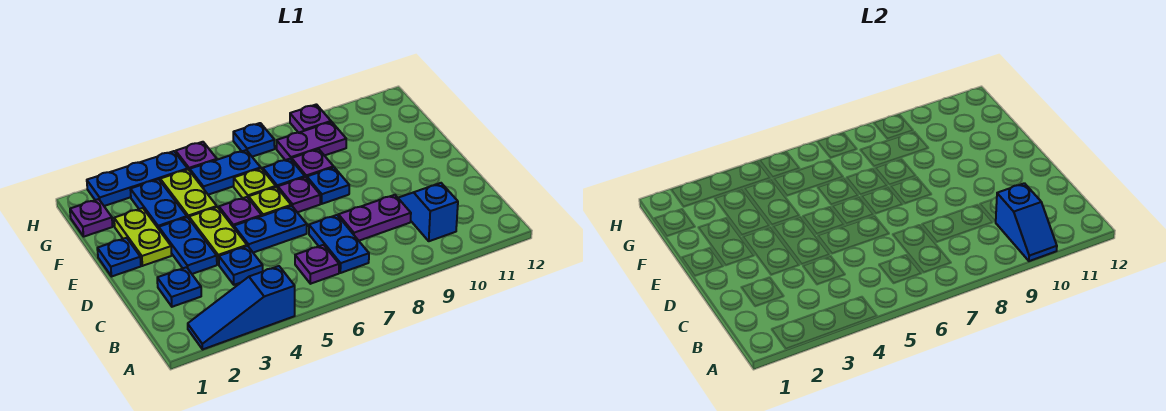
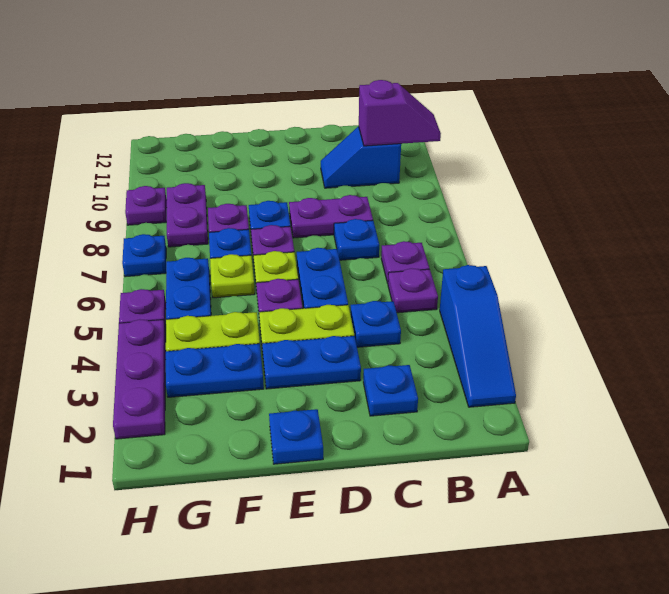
blue 1x2 slope [996,183,1057,261] -> purple 1x2 slope [359,80,441,146]
blue 1x2 plate [309,215,369,273] -> blue 1x1 plate [334,219,379,260]
purple 1x2 plate [338,195,411,241] -> purple 1x2 plate turned to [289,195,373,238]
lime 1x2 plate [114,208,172,266] -> none
purple 1x1 plate [70,199,113,237] -> purple 1x1 plate moved to [388,268,438,313]
blue 1x3 plate [87,151,188,206] -> purple 1x3 plate [113,320,166,439]

